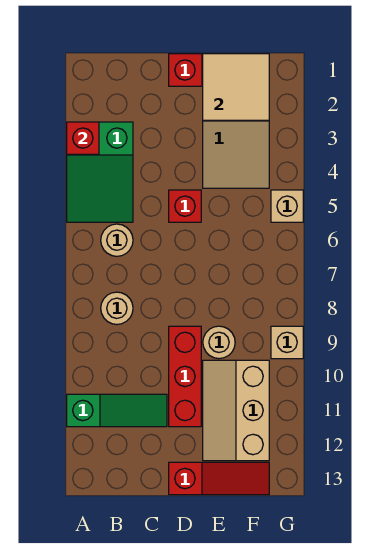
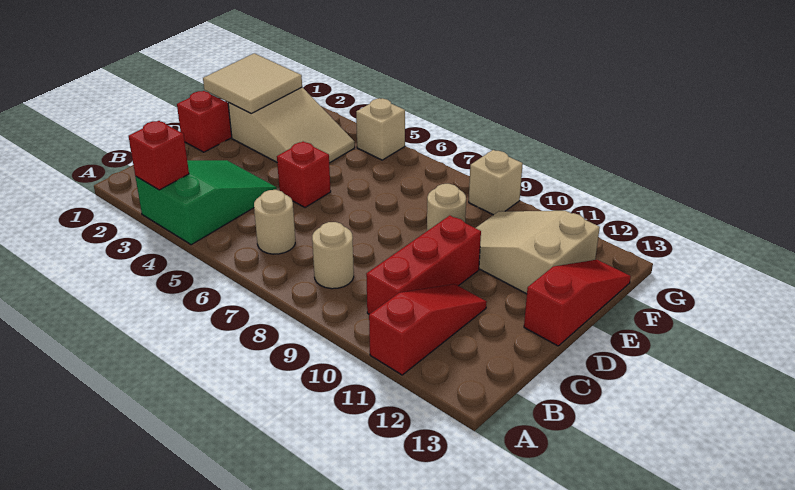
green 2x3 slope [67,122,133,222] -> green 2x3 slope turned to [136,160,277,245]
green 1x3 slope [67,394,167,427] -> red 1x3 slope [369,284,487,375]
red 1x3 brick [169,326,201,427] -> red 1x3 brick turned to [366,216,481,314]
tan 2x3 slope [203,360,269,461] -> tan 2x3 slope turned to [476,211,600,294]

